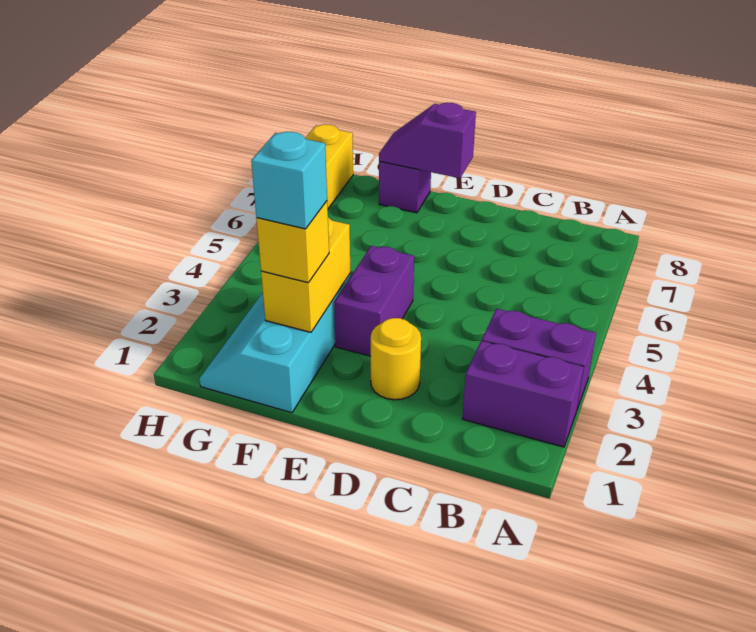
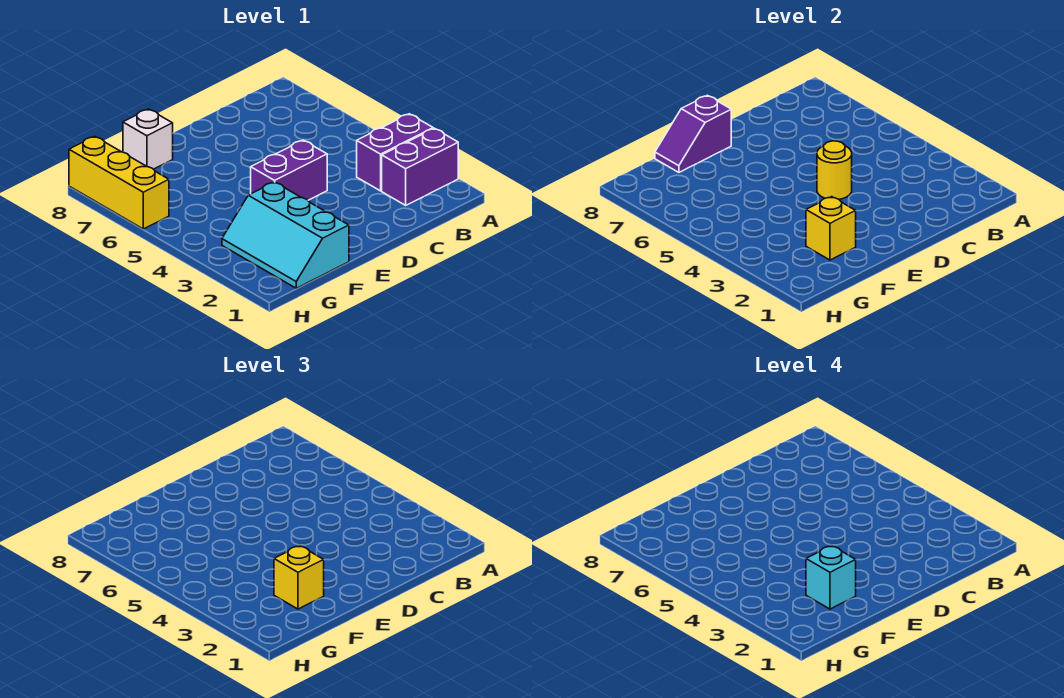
yellow 1x1 round brick [371,318,421,400] -> yellow 1x1 round brick moved to [817,141,852,199]
purple 1x2 brick [334,246,414,356] -> purple 1x2 brick turned to [251,140,327,200]
yellow 1x2 brick [261,218,351,332] -> yellow 1x1 brick [806,197,856,260]
purple 1x1 brick [379,161,431,213] -> white 1x1 brick [123,109,173,169]

